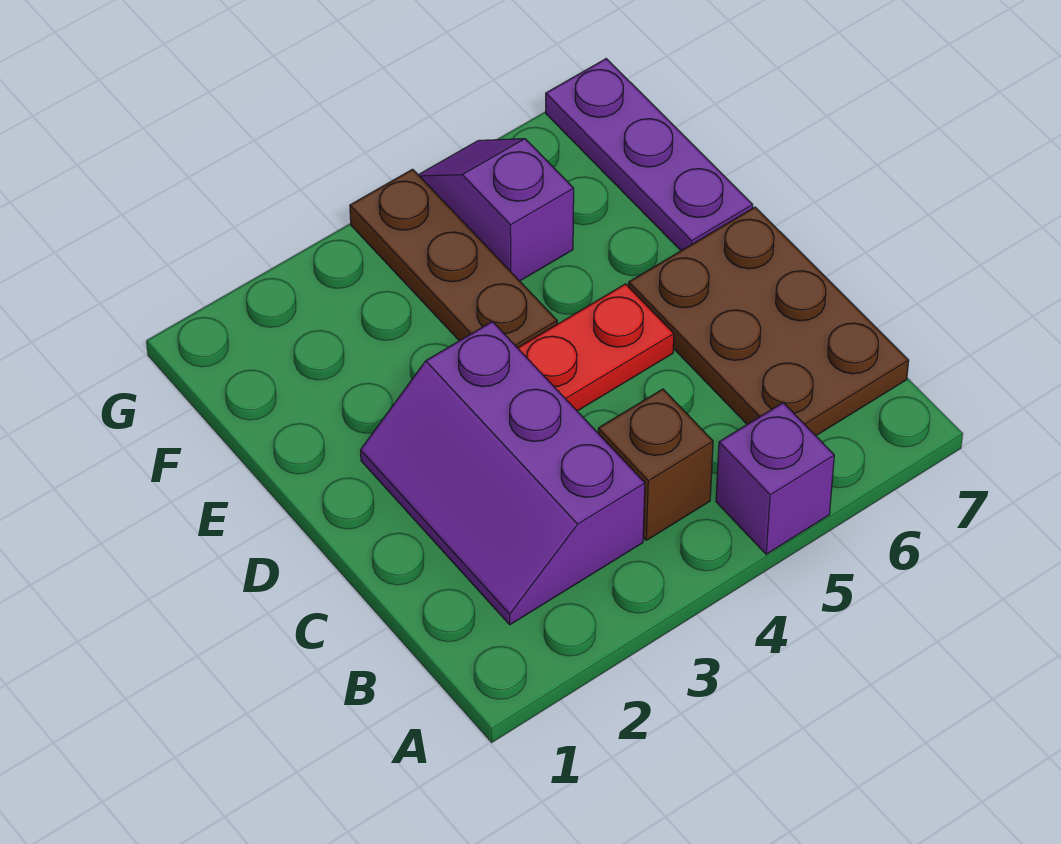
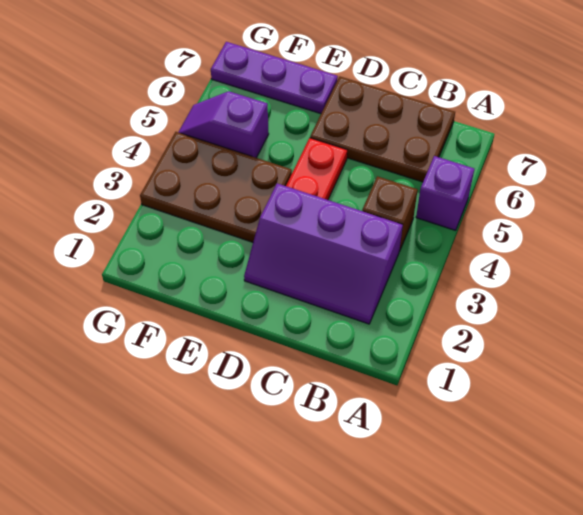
brown 1x3 plate [350,169,557,348] -> brown 2x3 plate [140,132,292,242]

